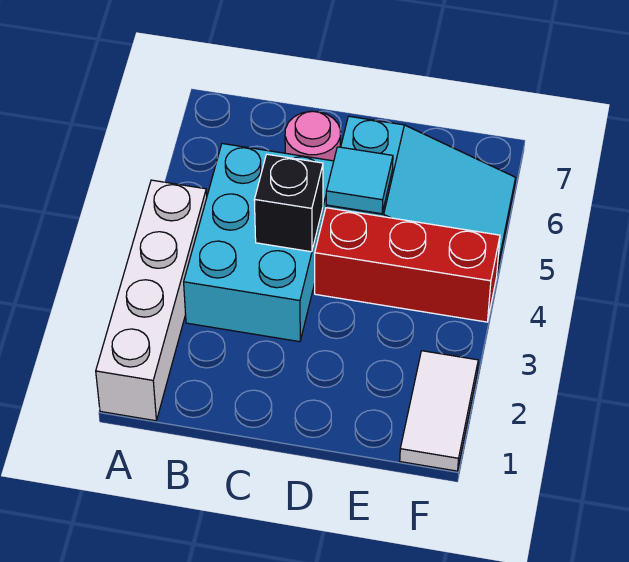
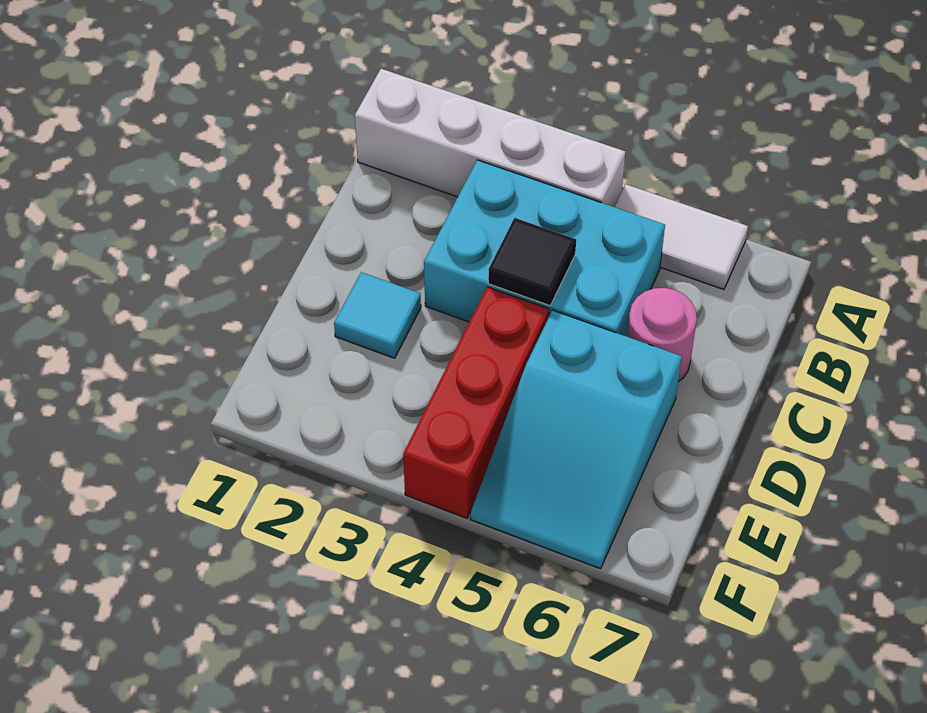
black 1x1 brick [254,154,323,252] -> black 1x1 tile [488,218,576,306]
cyan 1x1 tile [326,147,393,214] -> cyan 1x1 tile moved to [334,272,421,358]
white 1x2 tile [400,351,478,471] -> white 1x2 tile moved to [615,184,748,290]

